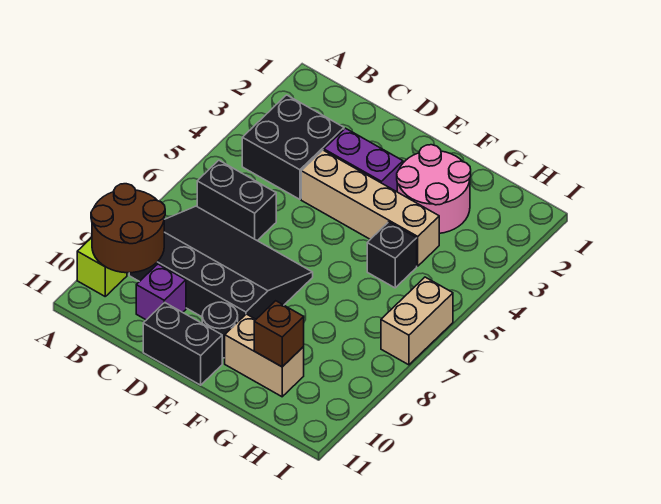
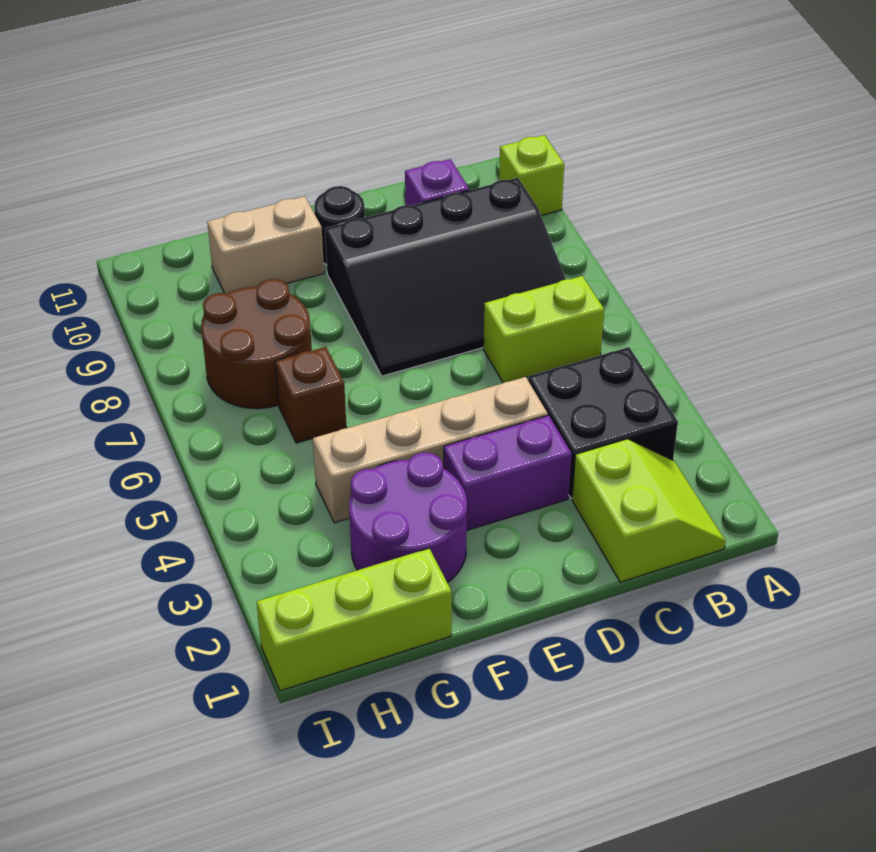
brown 2x2 round brick [91,184,165,273] -> brown 2x2 round brick moved to [201,279,312,409]
none -> lime 2x2 slope [572,439,726,582]
black 1x2 brick [197,160,276,241] -> lime 1x2 brick [483,276,604,383]
black 1x2 brick [143,303,222,385] -> none
pink 2x2 round brick [397,145,471,233] -> purple 2x2 round brick [349,453,467,583]
none -> lime 1x3 brick [257,548,451,691]
black 1x1 brick [367,222,417,288] -> none
brown 1x1 brick [254,301,304,367] -> brown 1x1 brick moved to [275,347,346,443]
tan 1x2 brick [381,277,453,365] -> none

